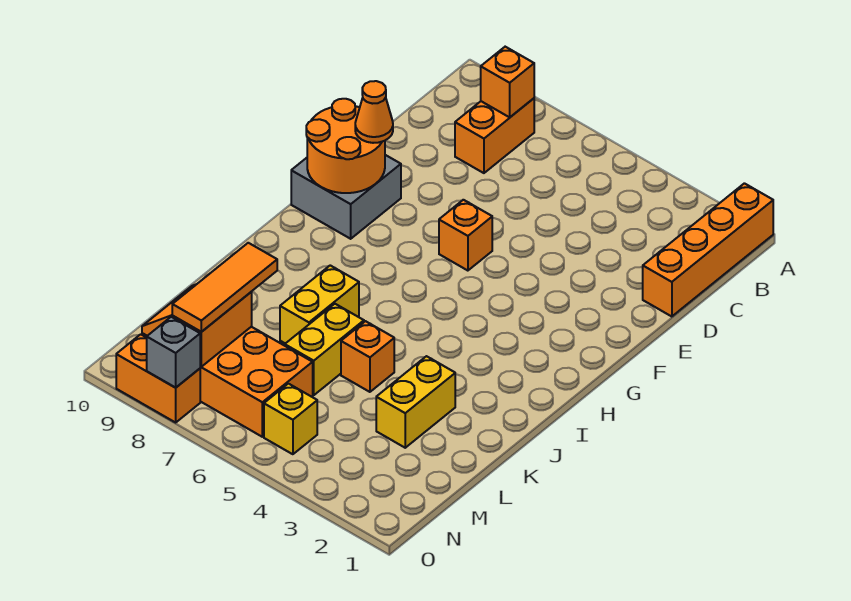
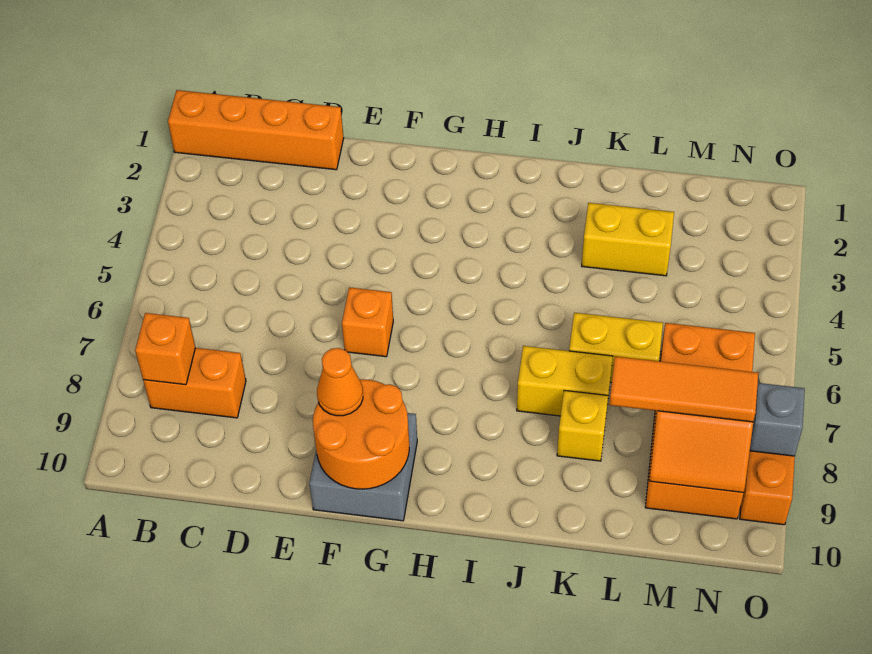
orange 1x1 brick [341,321,394,392] -> none
yellow 1x1 brick [264,384,317,454] -> yellow 1x1 brick moved to [557,390,608,461]

